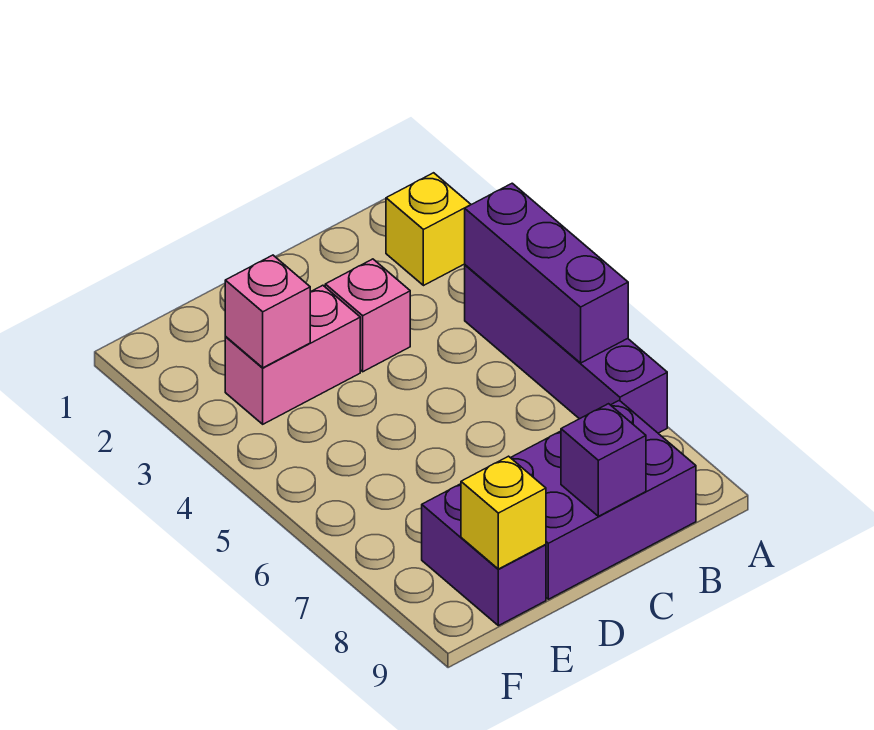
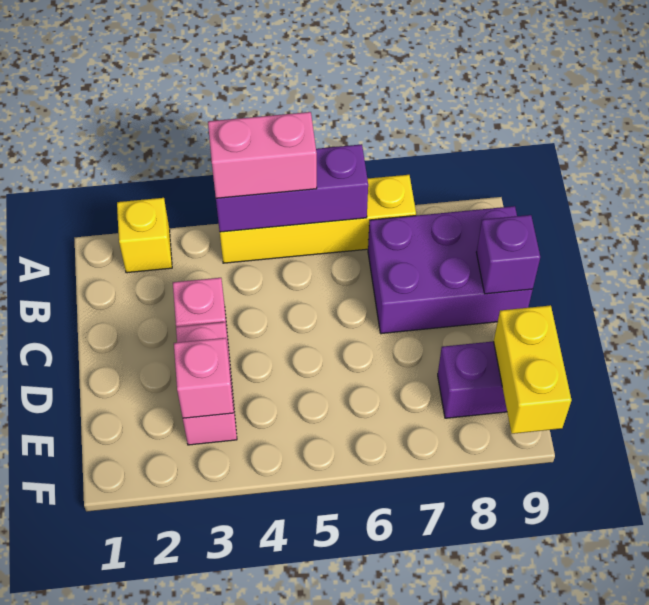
purple 1x4 brick [465,265,667,433] -> yellow 1x4 brick [220,175,416,263]
none -> pink 1x2 brick [208,112,317,198]
purple 2x3 brick [511,400,696,599] -> purple 2x3 brick turned to [368,206,533,334]
yellow 1x1 brick [461,456,546,569] -> yellow 1x2 brick [494,305,571,434]

